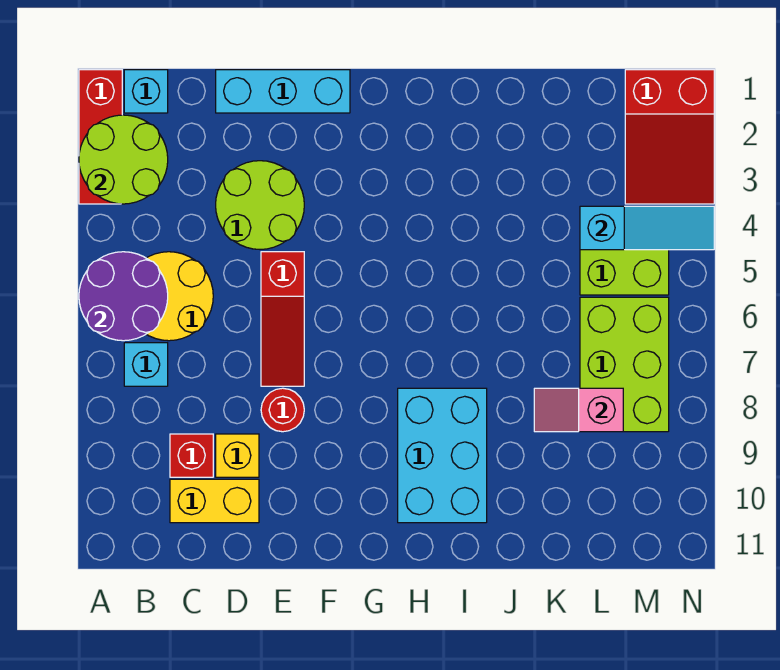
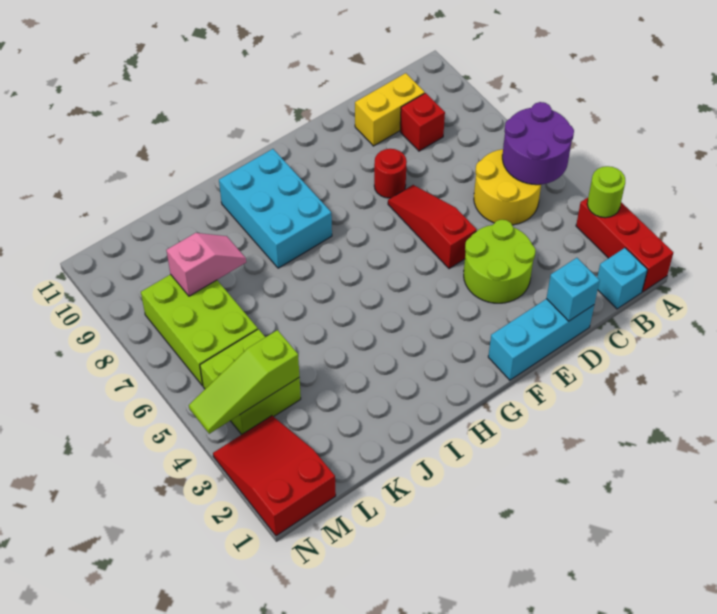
lime 2x2 round brick [79,115,168,204] -> lime 1x1 round brick [587,166,625,218]
cyan 1x1 brick [124,343,168,386] -> cyan 1x1 brick moved to [546,258,600,321]
yellow 1x1 brick [216,434,259,477] -> none
cyan 1x3 slope [580,206,714,250] -> lime 1x3 slope [189,330,299,434]

